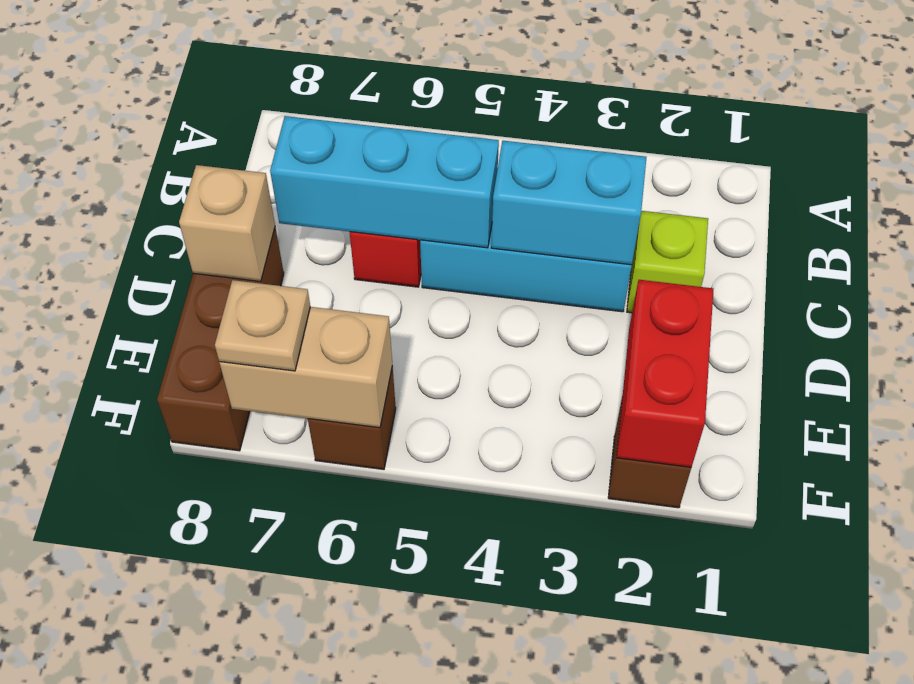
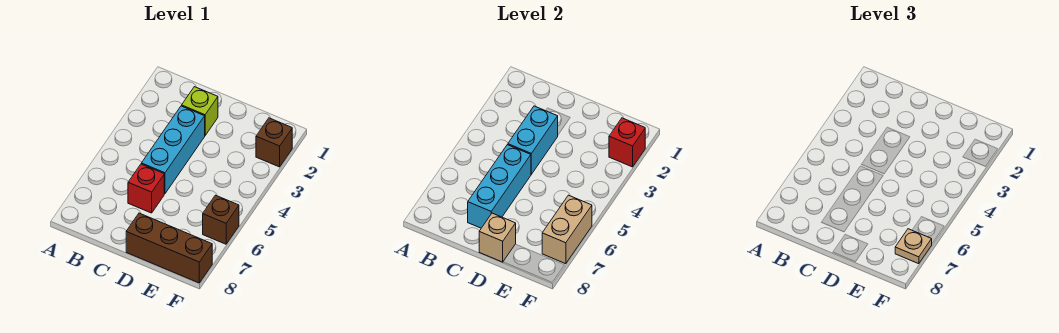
red 1x2 brick [617,280,713,467] -> red 1x1 brick [609,118,645,167]

